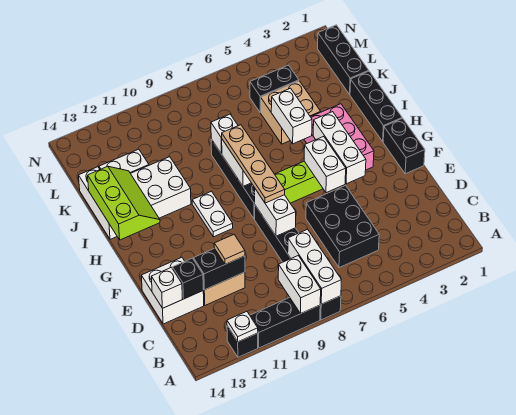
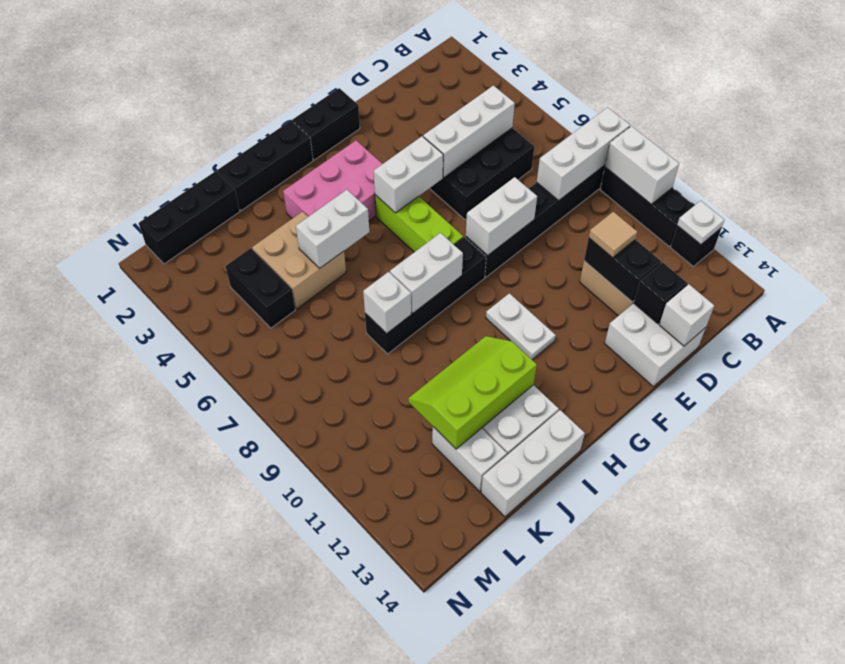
white 1x2 brick [278,256,321,314] -> white 1x2 brick turned to [605,126,679,204]
white 1x3 brick [313,112,366,184] -> white 1x3 brick moved to [423,86,515,177]
tan 1x4 plate [222,125,285,203] -> none
white 1x2 plate [192,191,233,237] -> white 1x2 plate turned to [486,293,556,360]
lime 2x3 slope [88,166,160,240] -> lime 2x3 slope moved to [408,336,537,449]

